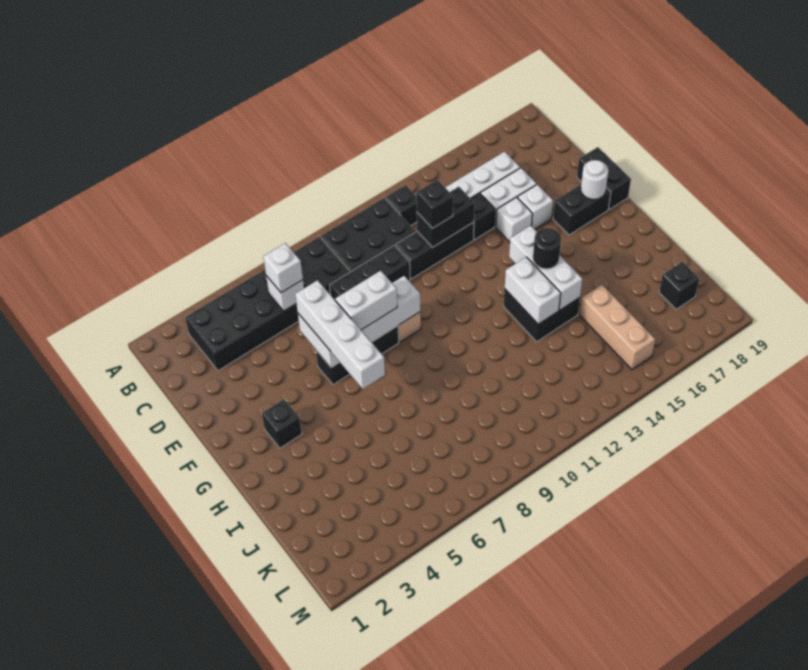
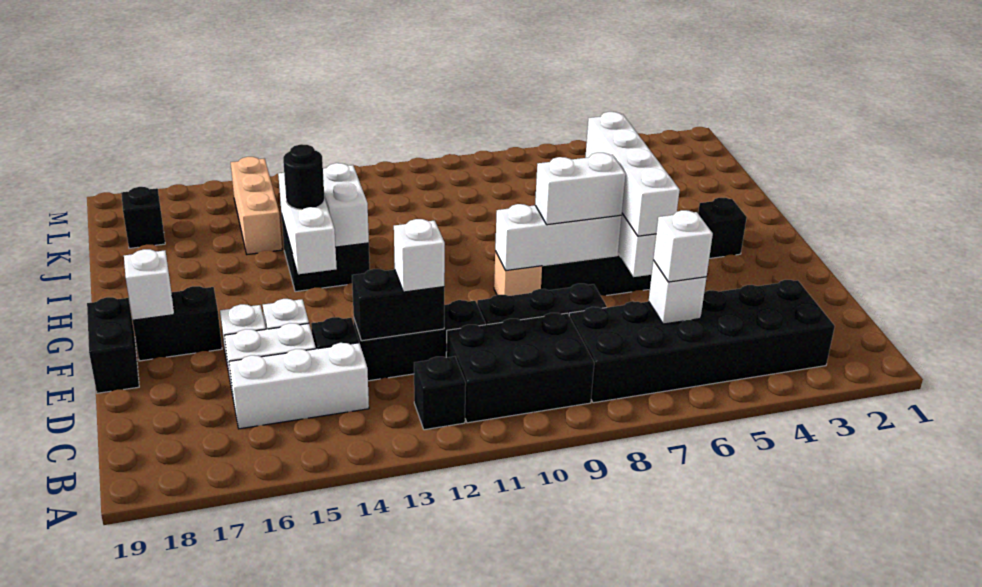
black 1x1 brick [416,180,453,228] -> white 1x1 brick [394,219,445,292]
white 1x1 round brick [581,160,608,199] -> white 1x1 brick [124,249,174,320]

